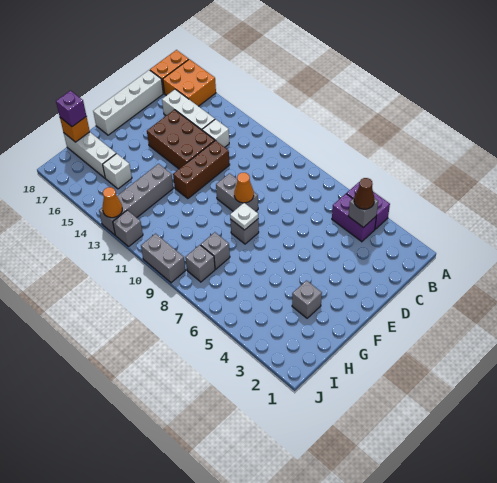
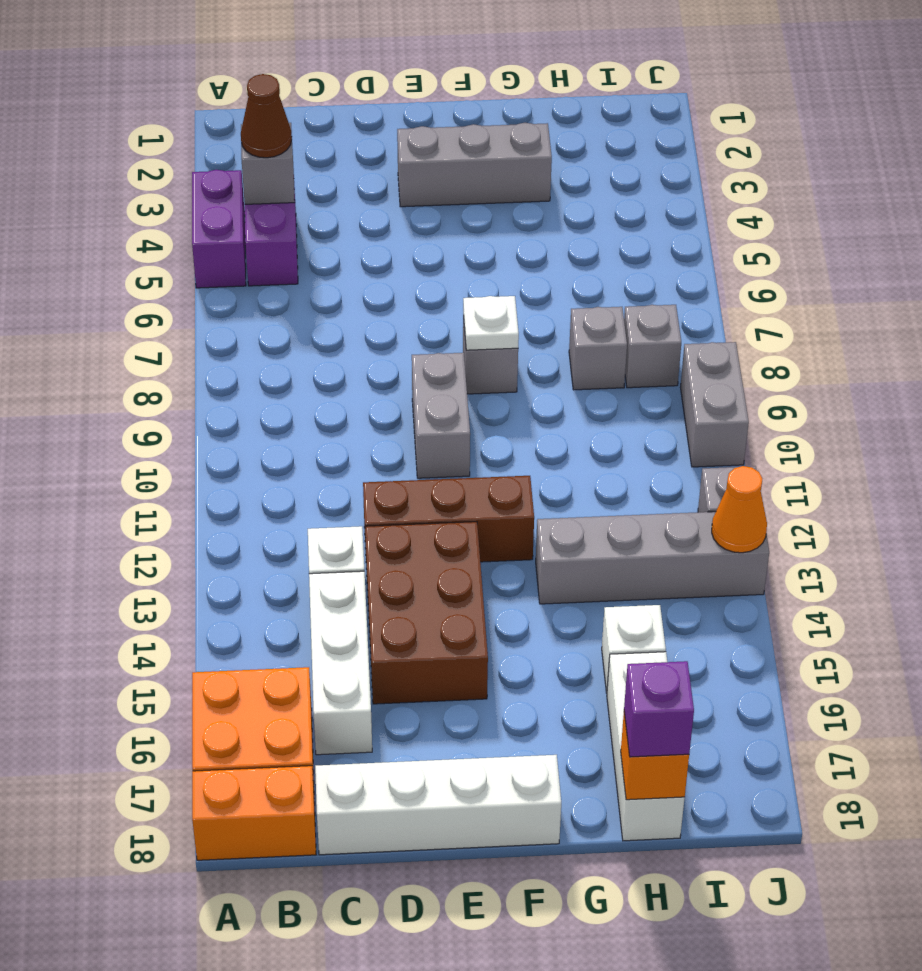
orange 1x1 cone [234,173,254,203] -> none
grey 1x1 brick [292,281,322,318] -> grey 1x3 brick [397,123,552,207]

